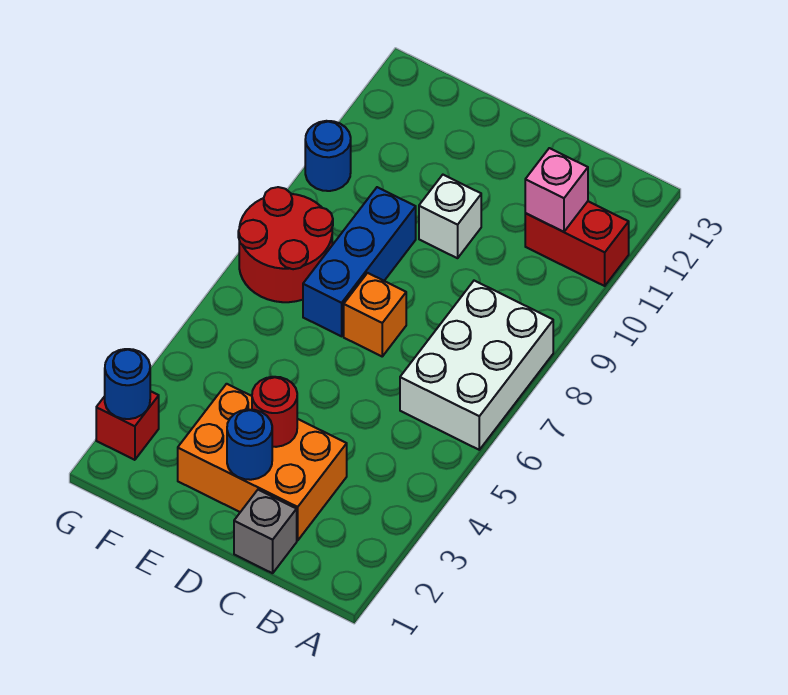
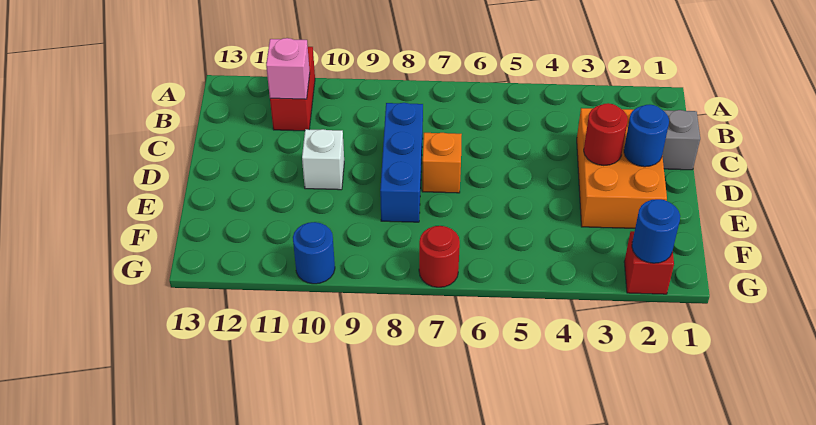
white 2x3 brick [400,281,553,450] -> none
blue 1x3 brick [303,187,416,336] -> blue 1x3 brick turned to [380,103,423,222]
red 2x2 round brick [238,187,333,302] -> red 1x1 round brick [419,226,460,287]

